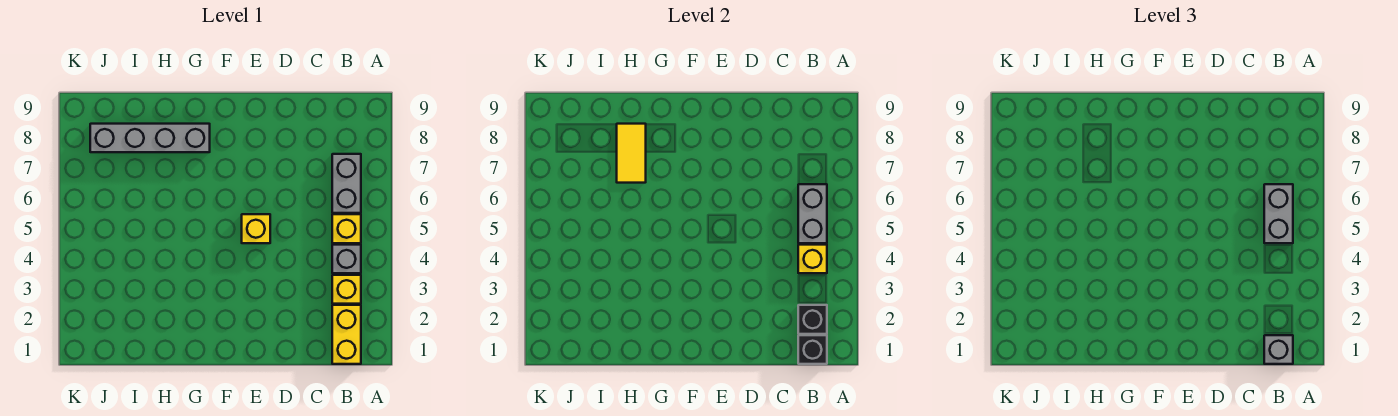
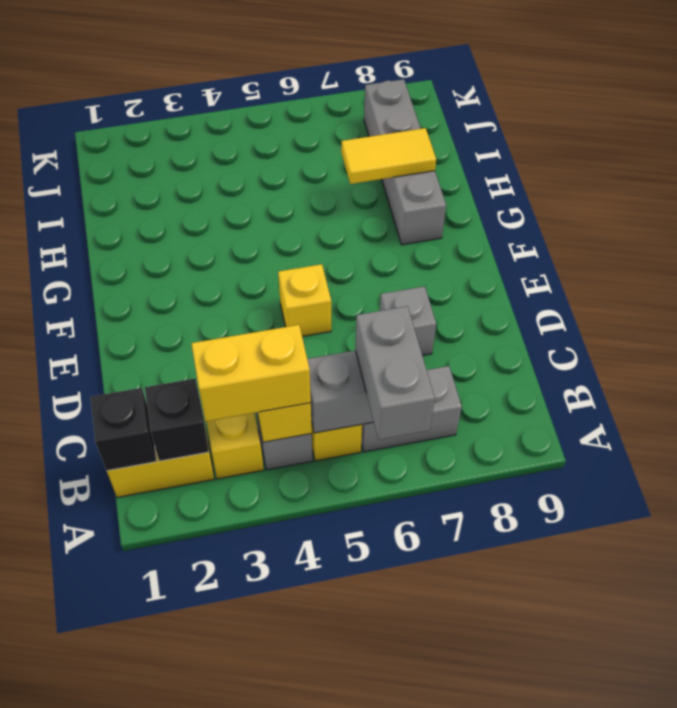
grey 1x1 brick [1264,335,1293,364] -> grey 1x1 brick moved to [380,286,436,356]
none -> yellow 1x2 brick [191,325,311,421]
grey 1x2 brick [1264,184,1293,243] -> grey 1x2 brick turned to [355,306,435,440]

